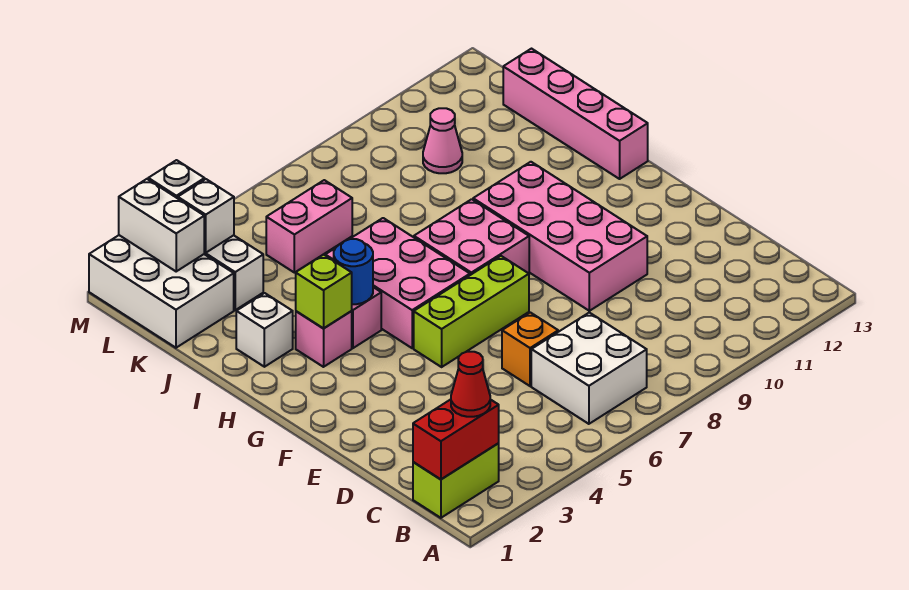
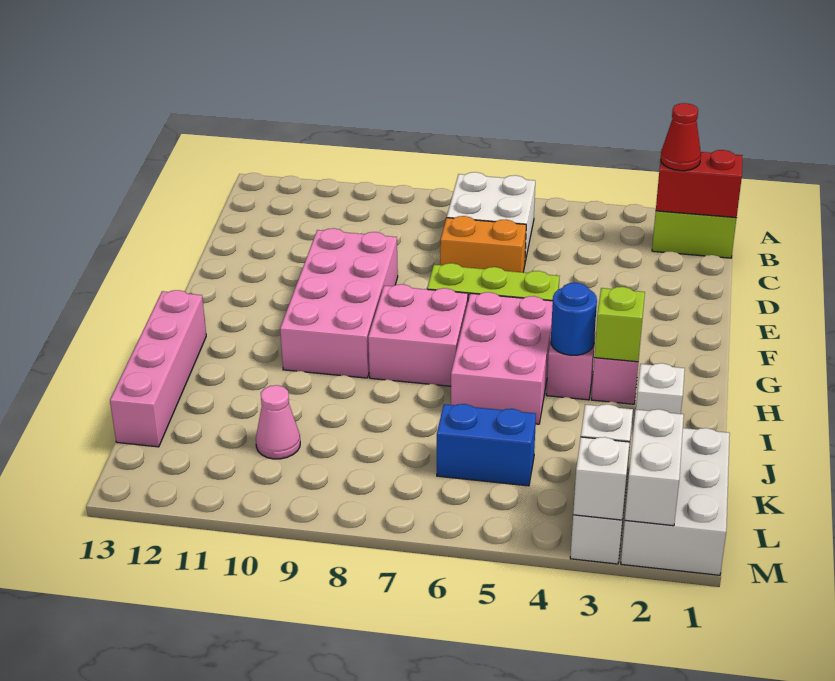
orange 1x1 brick [502,312,558,386] -> orange 1x2 brick [440,216,526,272]
pink 1x2 brick [266,180,352,273] -> blue 1x2 brick [437,404,536,486]

